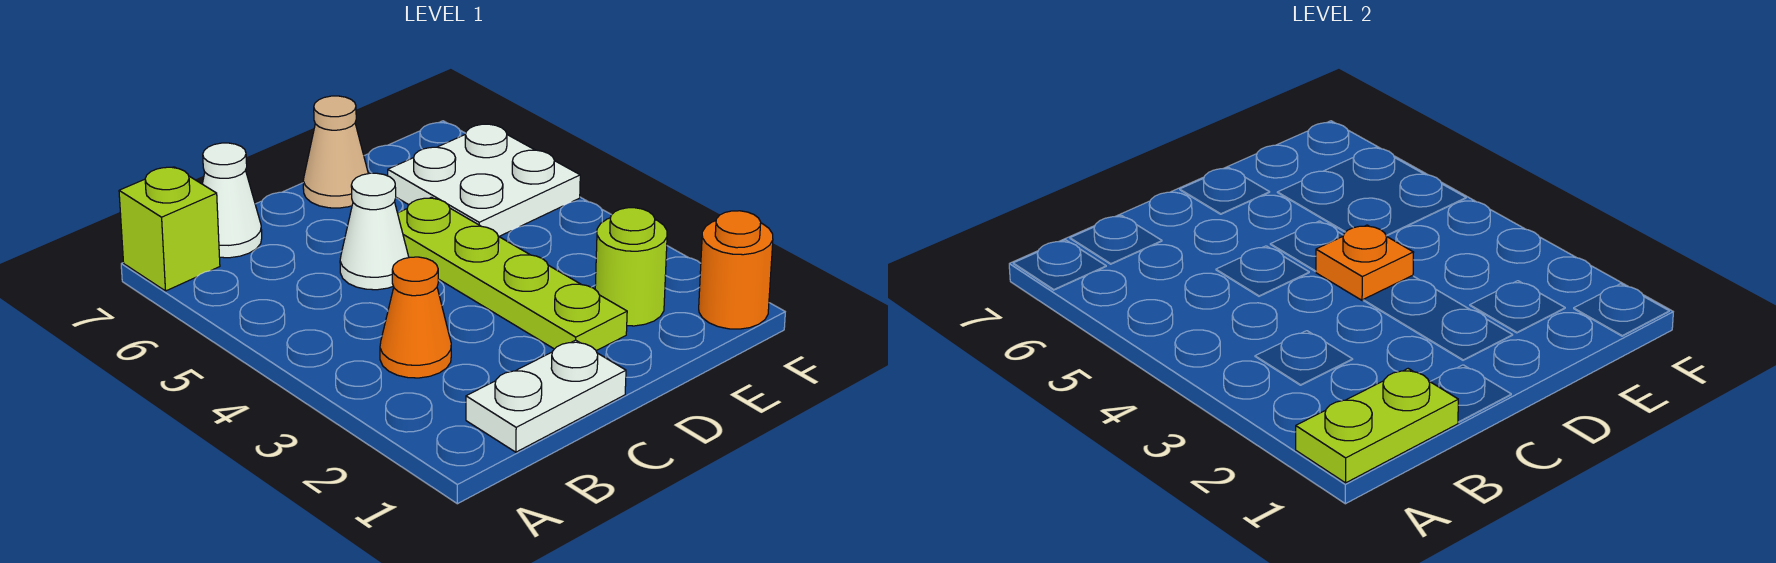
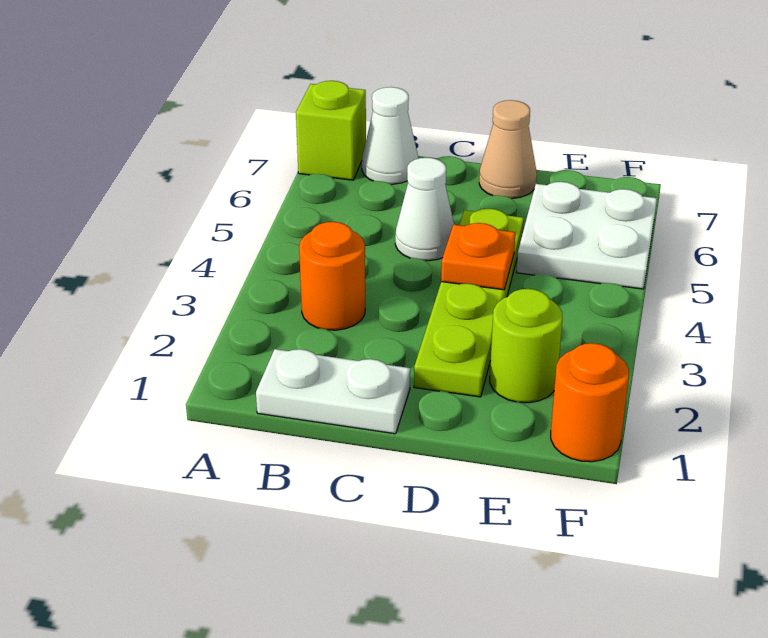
lime 1x2 plate [1296,369,1458,483] -> none
orange 1x1 cone [380,257,451,378] -> orange 1x1 round brick [299,222,365,330]

